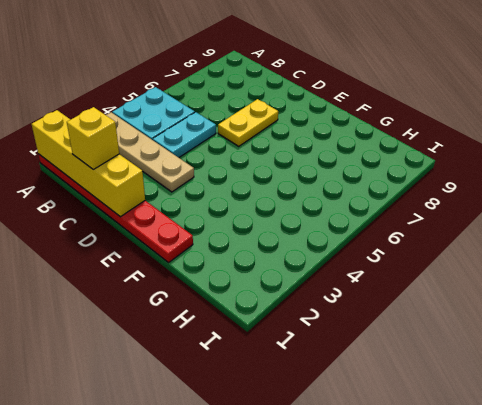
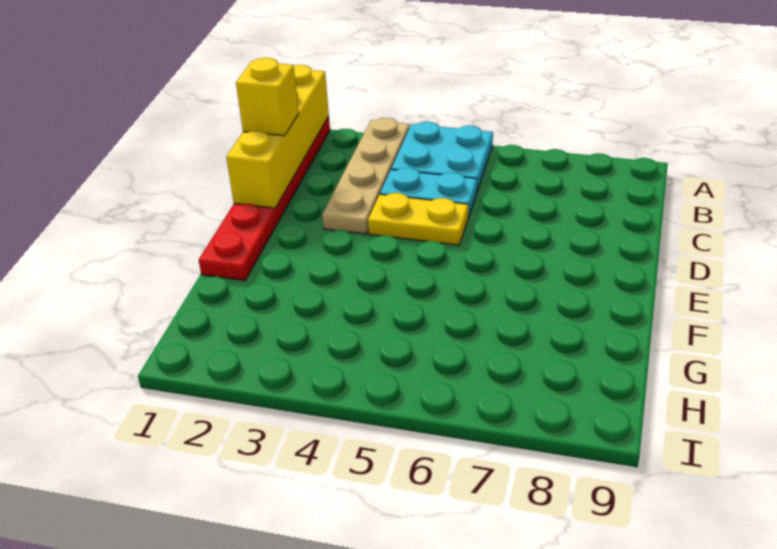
yellow 1x2 plate [218,99,278,146] -> yellow 1x2 plate moved to [368,193,468,245]

